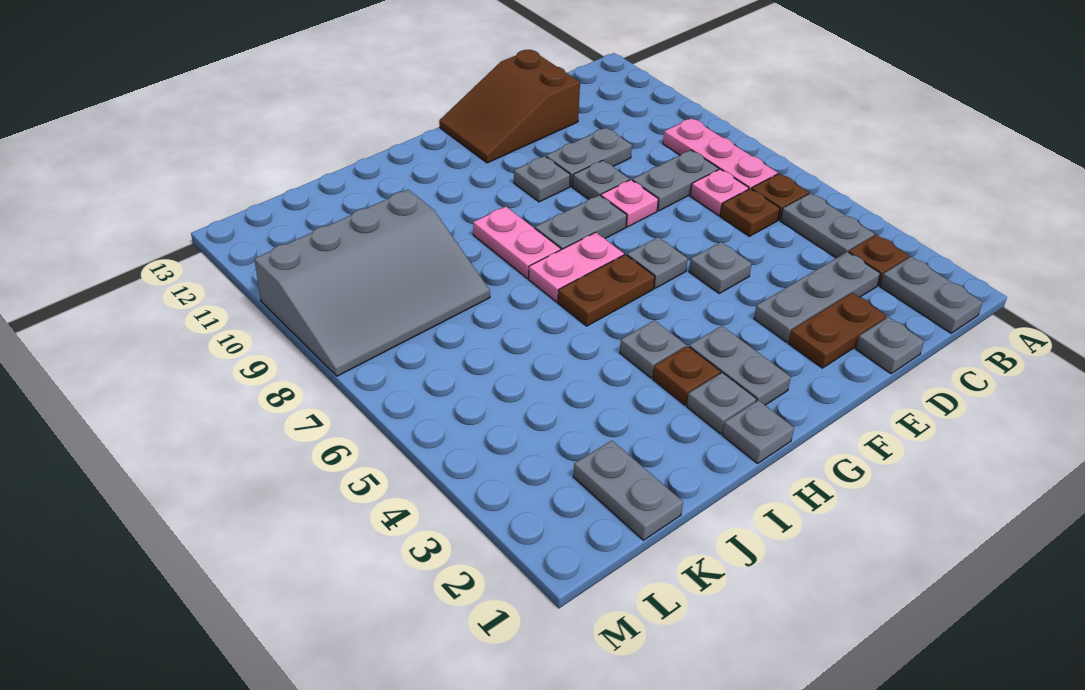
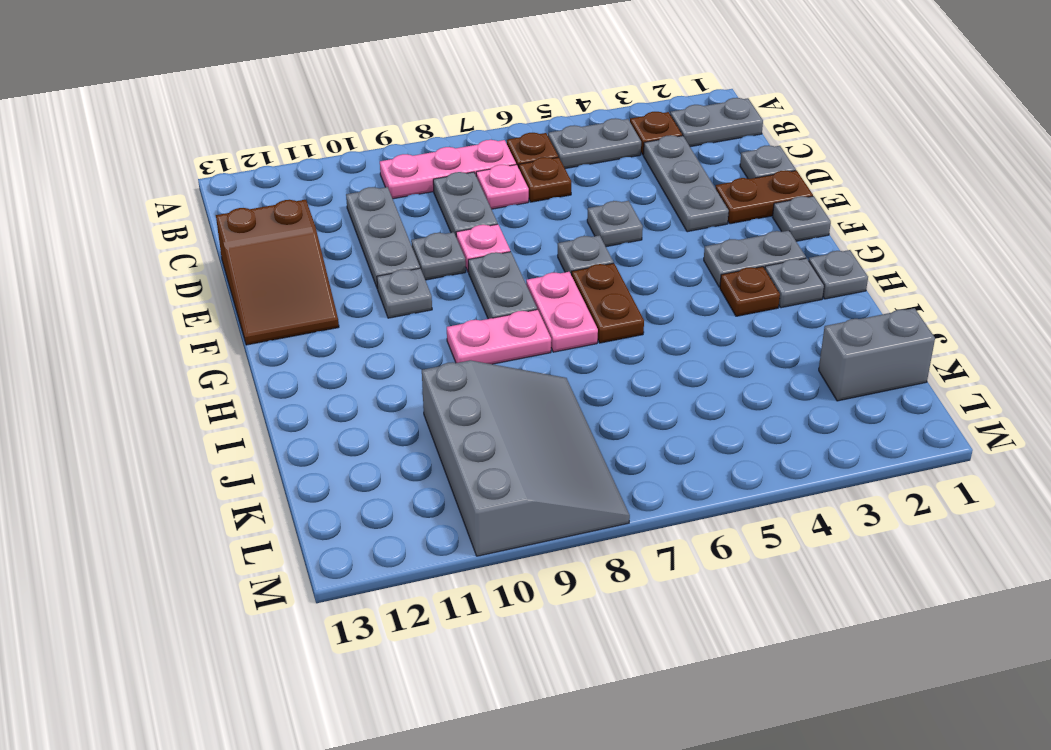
brown 1x2 plate [788,293,887,368] -> brown 1x2 plate turned to [715,170,813,224]
grey 1x2 plate [546,128,632,187] -> grey 1x3 plate [346,187,420,289]
grey 1x1 plate [620,320,686,378] -> grey 1x1 plate moved to [773,196,831,241]
grey 1x2 plate [573,440,683,540] -> grey 1x2 brick [819,308,935,401]

